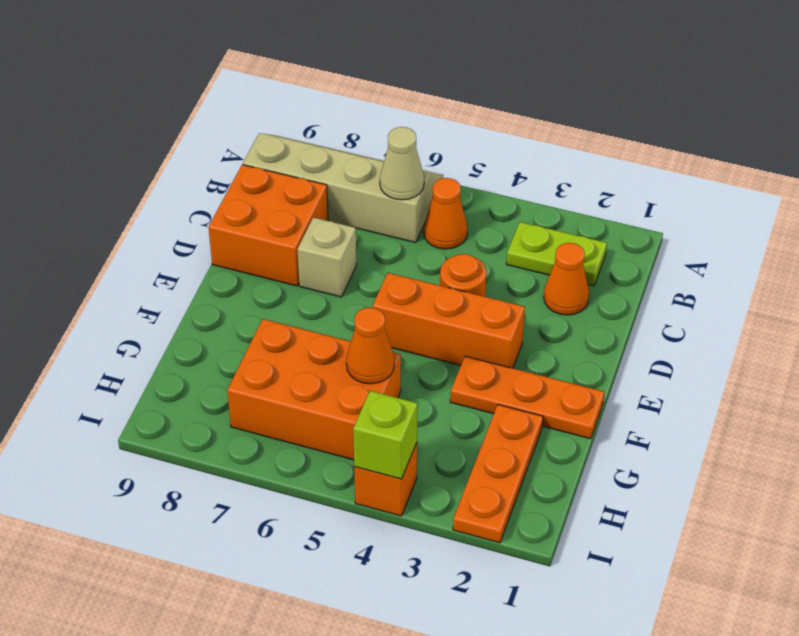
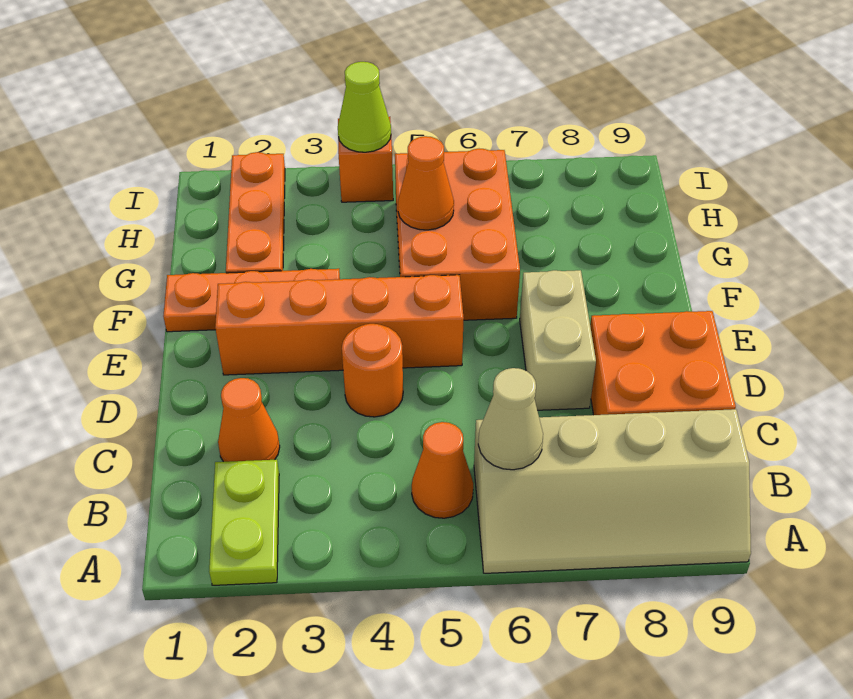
lime 1x2 plate [506,222,607,286] -> lime 1x2 plate turned to [209,460,279,585]
tan 1x1 brick [298,217,356,297] -> tan 1x2 brick [520,270,596,410]
orange 1x3 brick [373,273,525,368] -> orange 1x4 brick [215,275,464,375]
orange 2x3 brick [227,319,401,460] -> orange 2x3 brick turned to [395,149,520,320]
lime 1x1 brick [353,391,418,479] -> lime 1x1 cone [338,62,391,152]

